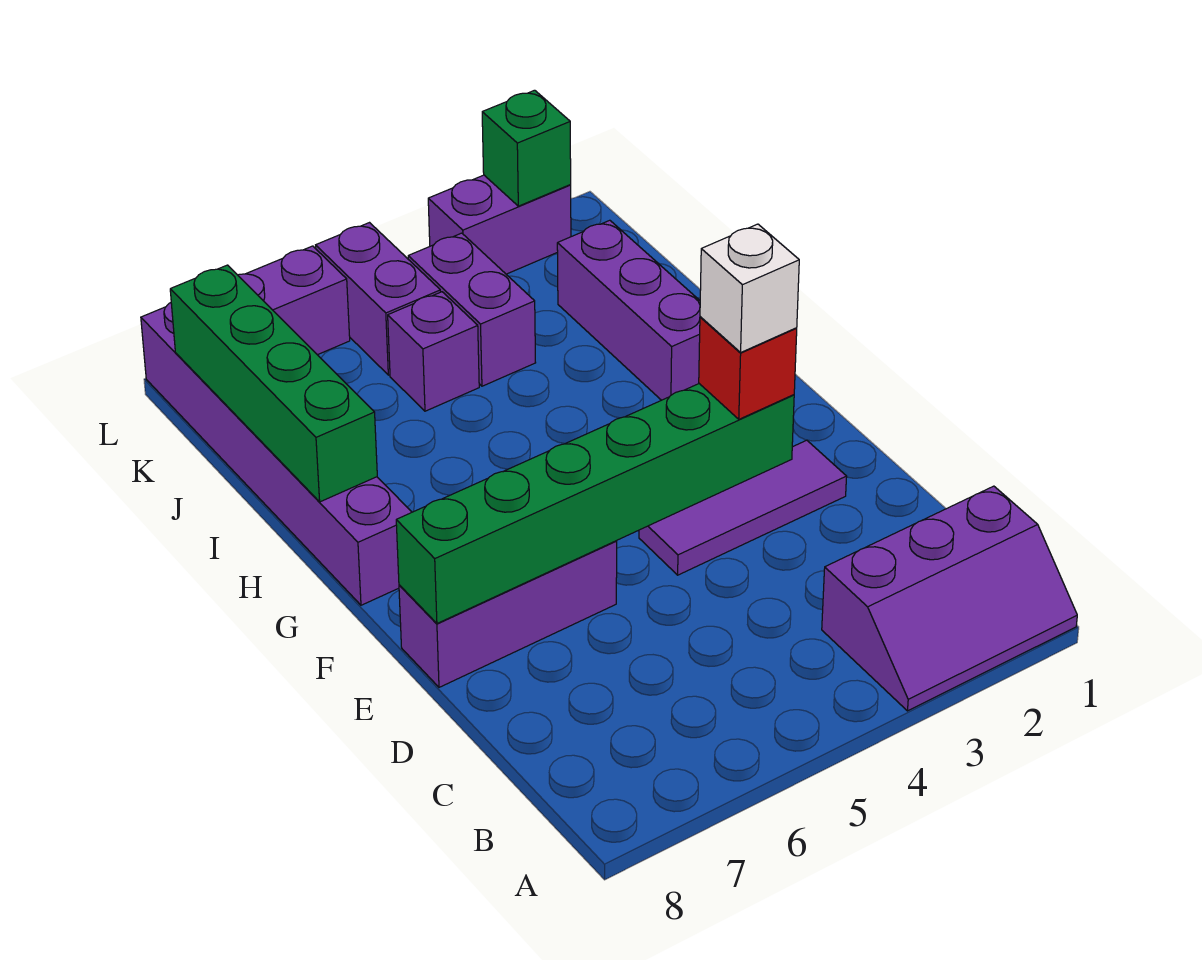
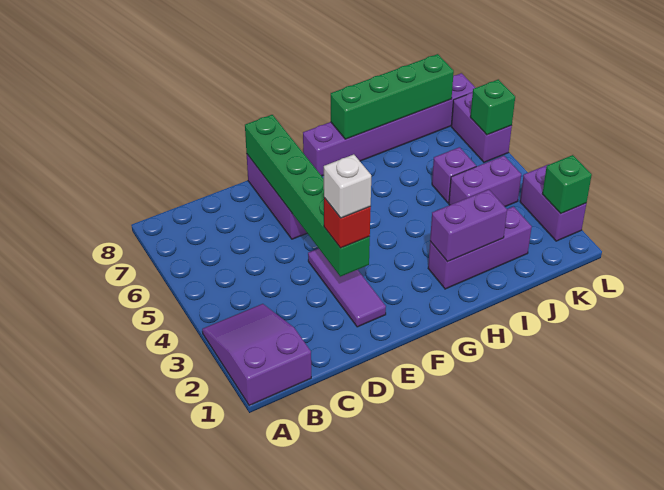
purple 2x3 slope [822,486,1077,711] -> purple 2x3 slope turned to [202,304,311,405]
purple 1x2 brick [316,223,440,375] -> purple 1x2 brick moved to [430,189,507,262]
none -> green 1x1 brick [470,79,515,135]

